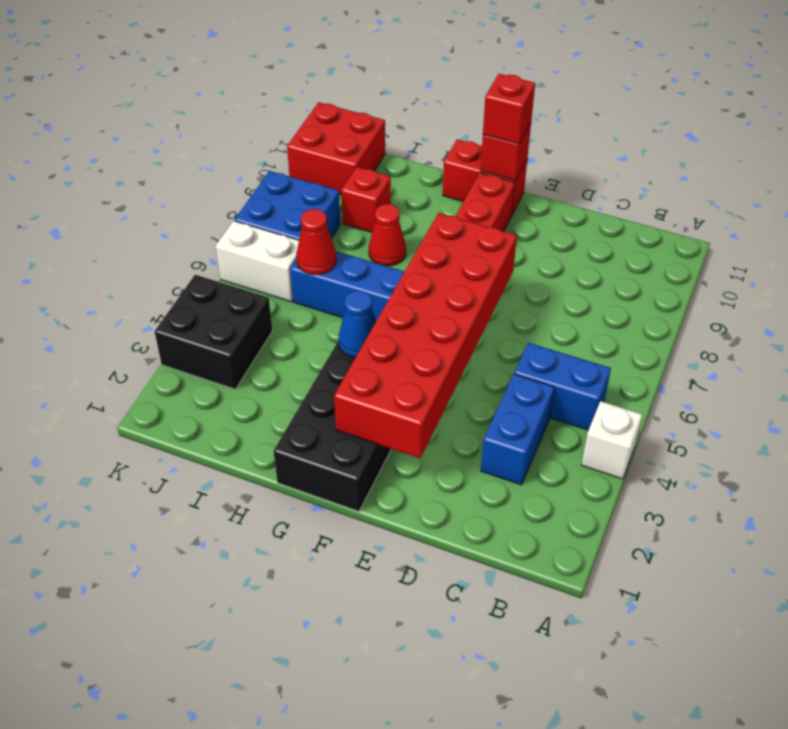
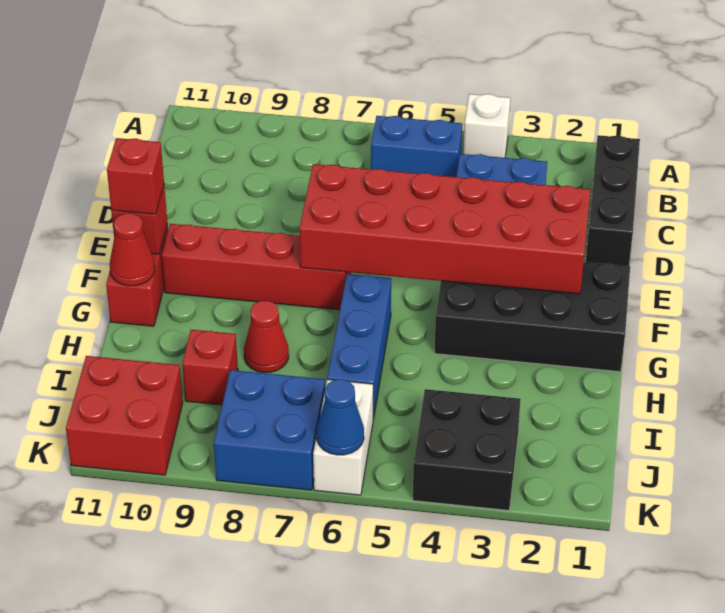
none -> black 1x3 brick [586,135,640,266]
blue 1x2 brick [514,343,611,430] -> blue 1x2 brick turned to [371,116,462,177]
blue 1x1 cone [339,291,376,358] -> blue 1x1 cone moved to [317,379,364,455]
red 1x1 cone [296,209,336,275] -> red 1x1 cone moved to [110,213,155,286]

